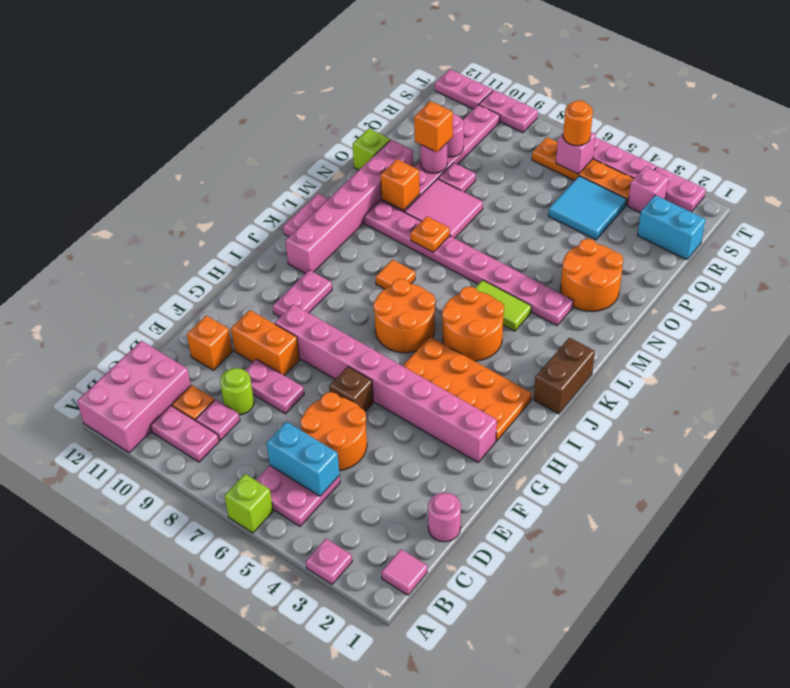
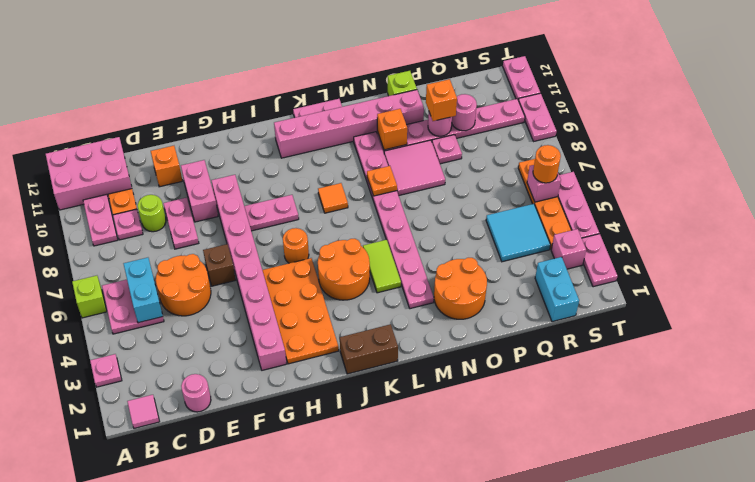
orange 1x2 brick [231,310,299,375] -> pink 1x2 brick [181,160,218,222]
pink 1x2 plate [273,270,332,317] -> pink 1x2 plate moved to [244,195,299,231]
orange 2x2 round brick [373,279,435,353] -> orange 1x1 round brick [283,228,309,263]

